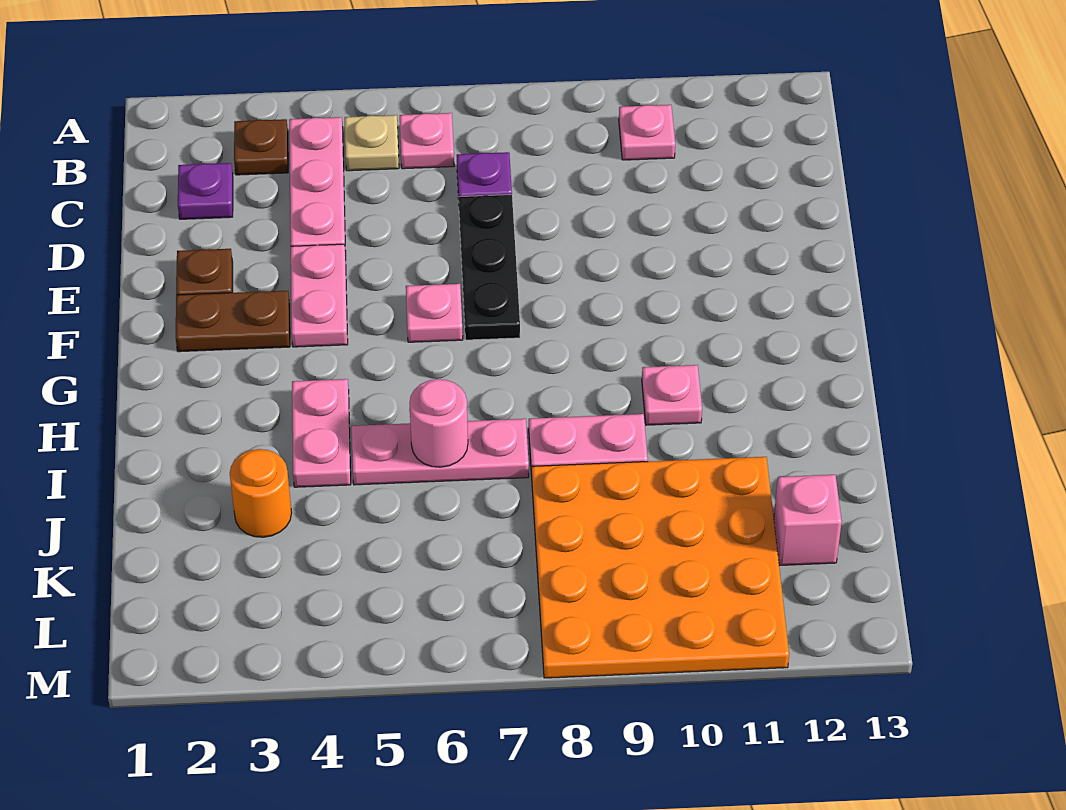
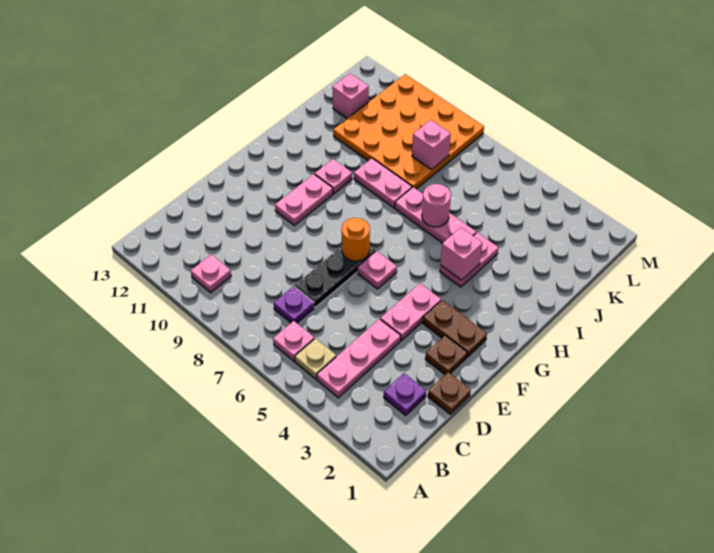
brown 1x1 plate [234,119,288,175] -> brown 1x1 plate moved to [428,372,471,414]
none -> pink 1x2 plate [275,174,333,225]
none -> pink 1x1 brick [440,228,482,280]
orange 1x1 round brick [230,449,292,537] -> orange 1x1 round brick moved to [342,218,370,261]
none -> pink 1x1 brick [412,120,451,170]

